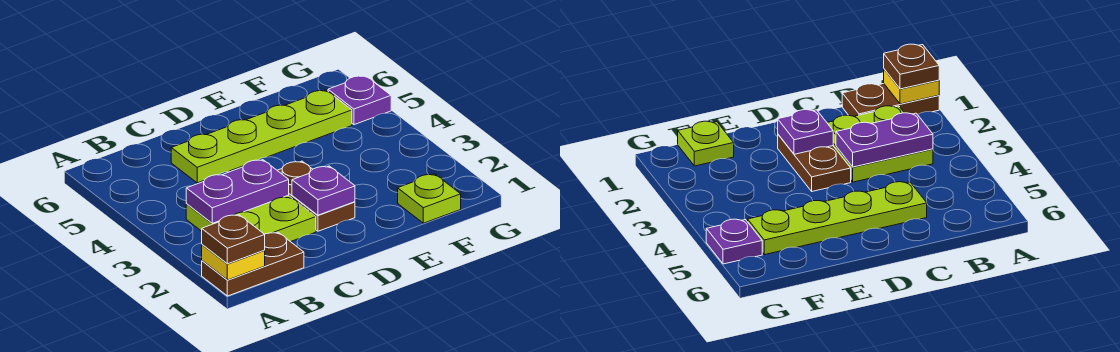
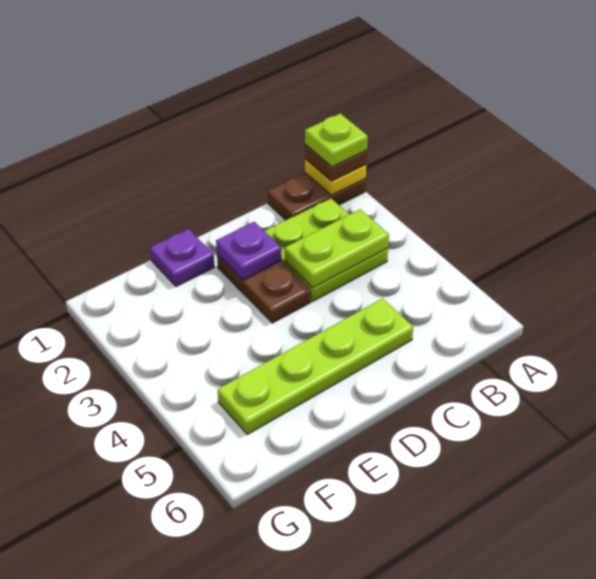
purple 1x2 plate [186,160,289,223] -> lime 1x2 plate [285,209,389,288]
lime 1x1 plate [398,174,461,223] -> lime 1x1 plate moved to [305,114,368,167]
purple 1x1 plate [328,76,391,125] -> purple 1x1 plate moved to [150,229,215,287]

